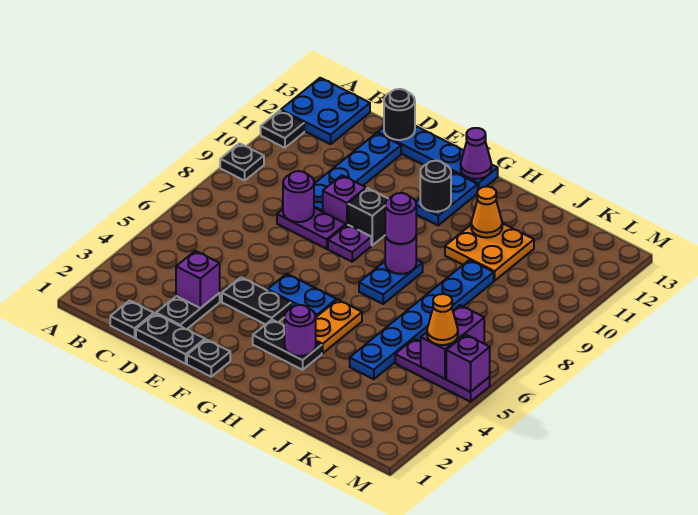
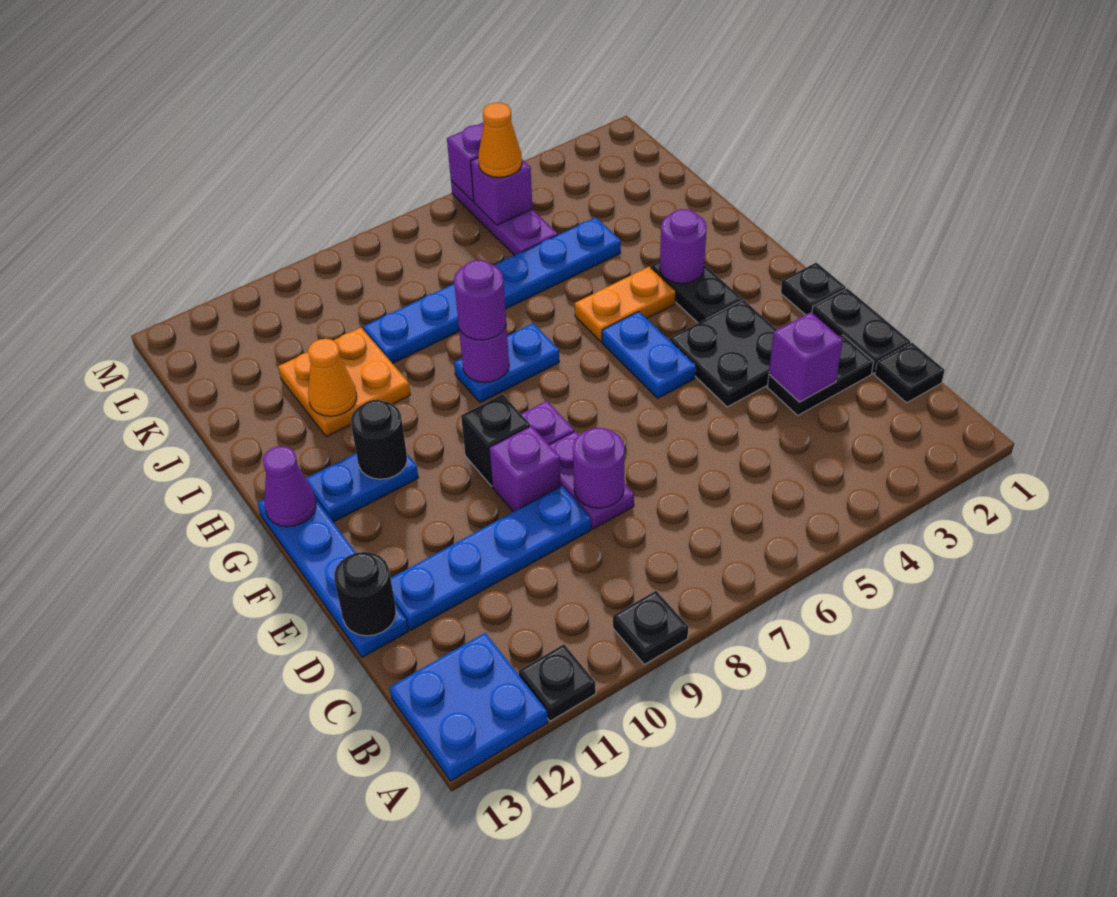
black 1x2 plate [222,277,291,325] -> black 2x2 plate [669,300,777,407]
purple 1x2 brick [421,305,484,379] -> purple 1x1 brick [471,158,532,225]

